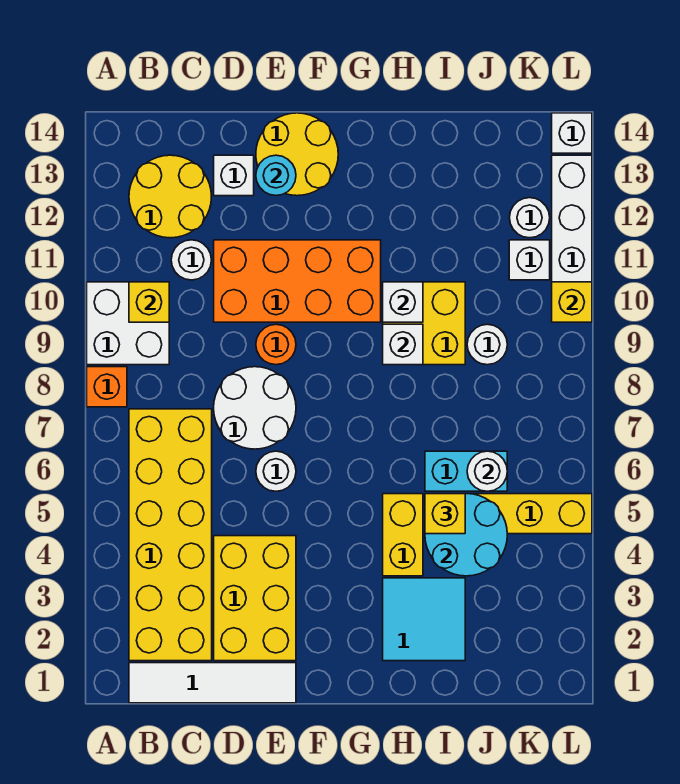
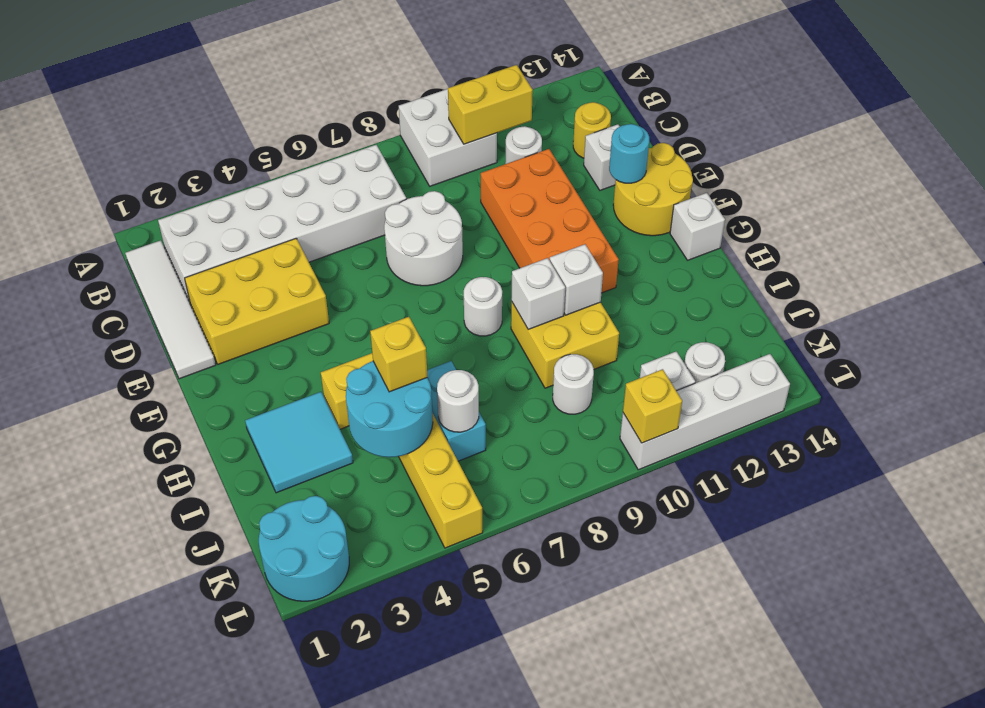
orange 1x1 brick [87,367,127,407] -> none
yellow 2x6 brick [129,409,212,661] -> white 2x6 brick [158,145,406,303]
yellow 1x1 brick [129,282,169,322] -> yellow 1x2 brick [448,65,533,144]
yellow 2x2 round brick [129,155,212,238] -> yellow 1x1 round brick [573,102,611,158]
white 1x1 round brick [256,451,296,491] -> white 1x1 round brick moved to [464,277,502,336]
orange 1x1 round brick [256,324,296,365] -> none
none -> cyan 2x2 round brick [259,496,349,601]
white 1x1 brick [552,113,592,153] -> white 1x1 brick moved to [670,193,725,260]

